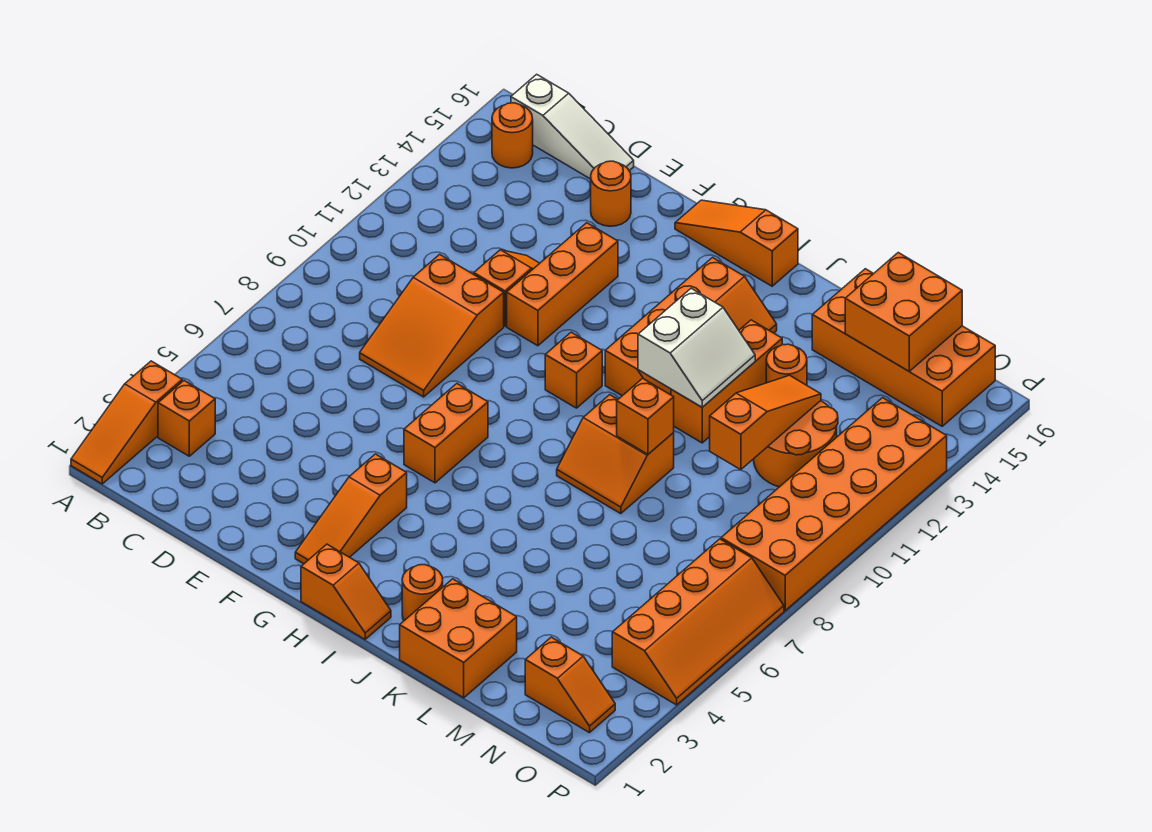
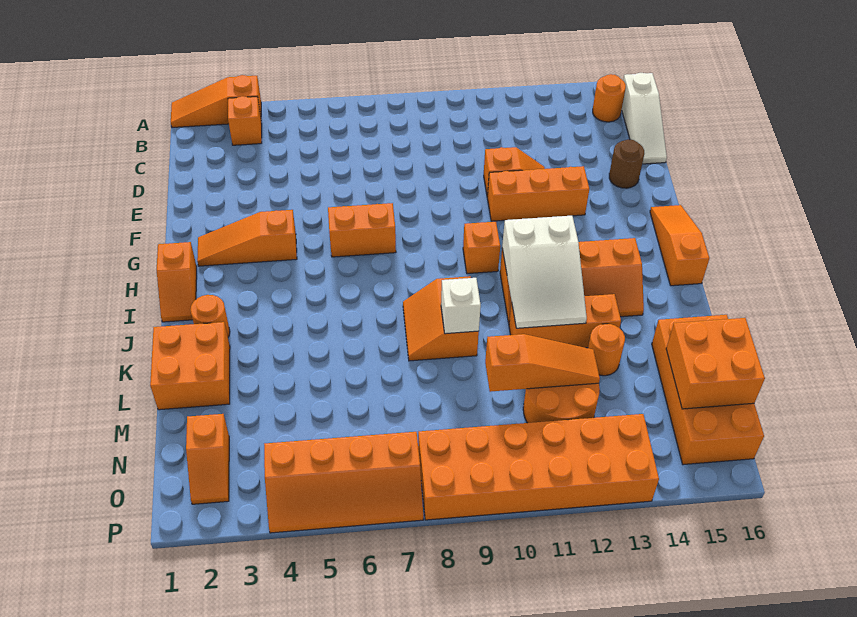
orange 2x3 slope [360,255,504,397] -> none
orange 1x1 round brick [591,161,631,226] -> brown 1x1 round brick [609,139,644,188]
white 2x2 slope [638,288,755,407] -> white 2x3 slope [502,216,587,328]
orange 1x1 brick [617,378,674,454] -> white 1x1 brick [441,278,481,334]

